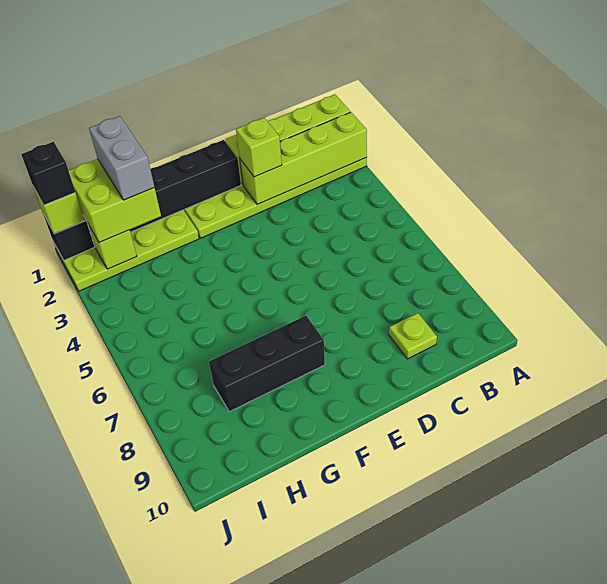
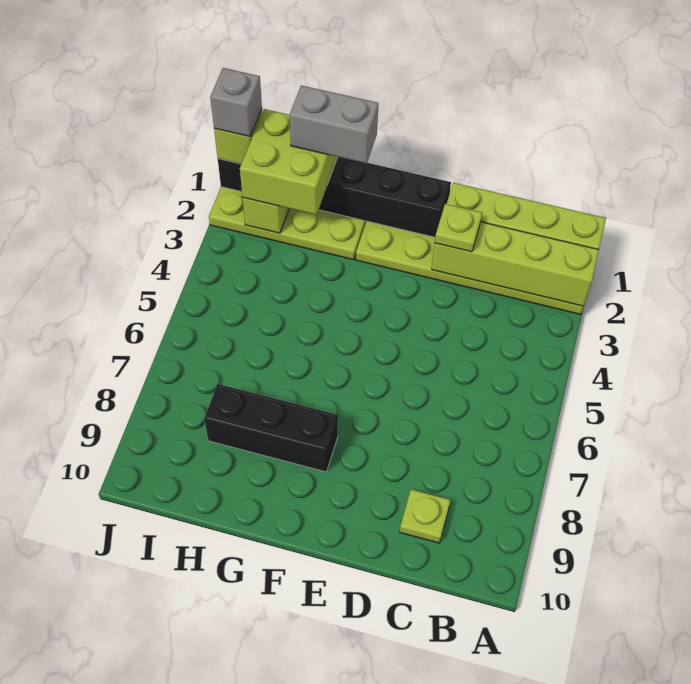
lime 1x1 brick [236,118,282,177] -> lime 1x1 plate [435,204,482,252]
grey 1x2 brick [89,116,154,200] -> grey 1x2 brick turned to [290,85,378,163]
black 1x1 brick [21,142,75,205] -> grey 1x1 brick [210,68,262,137]

